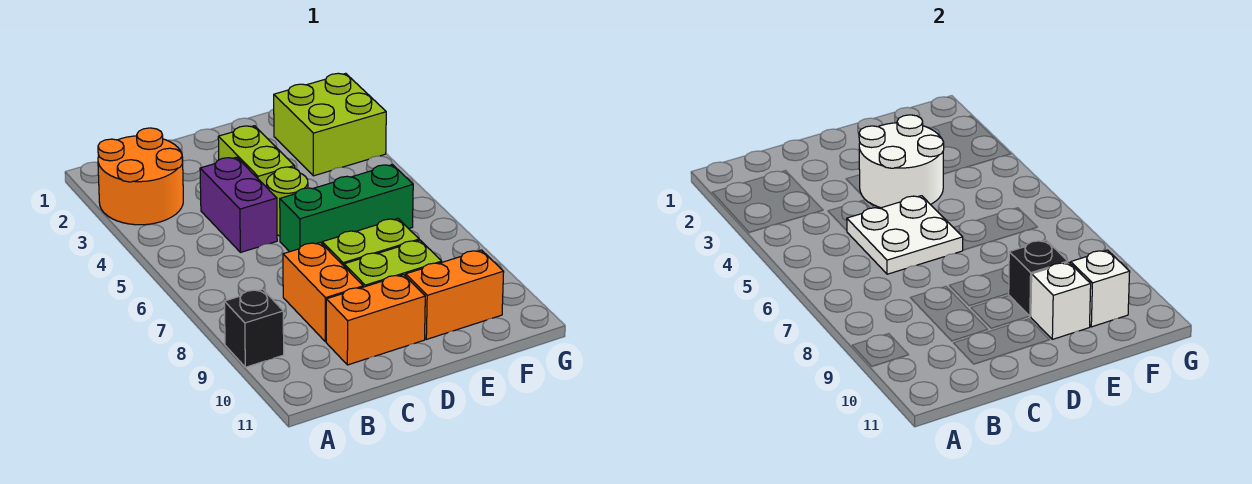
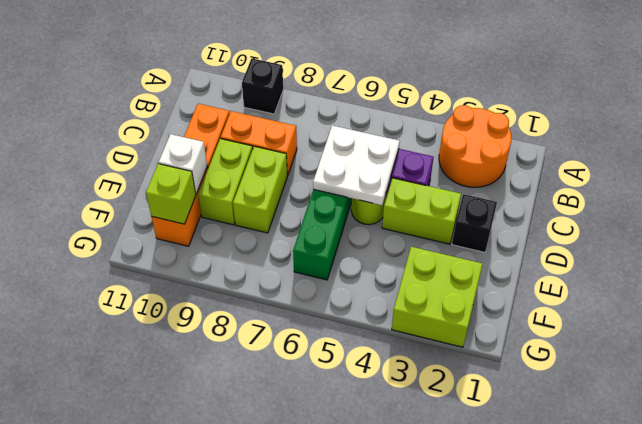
white 2x2 round brick [859,115,944,208] -> none
black 1x1 brick [1008,240,1068,317] -> black 1x1 brick moved to [452,194,497,252]
white 1x1 brick [1071,250,1130,327] -> lime 1x1 brick [146,164,196,224]

